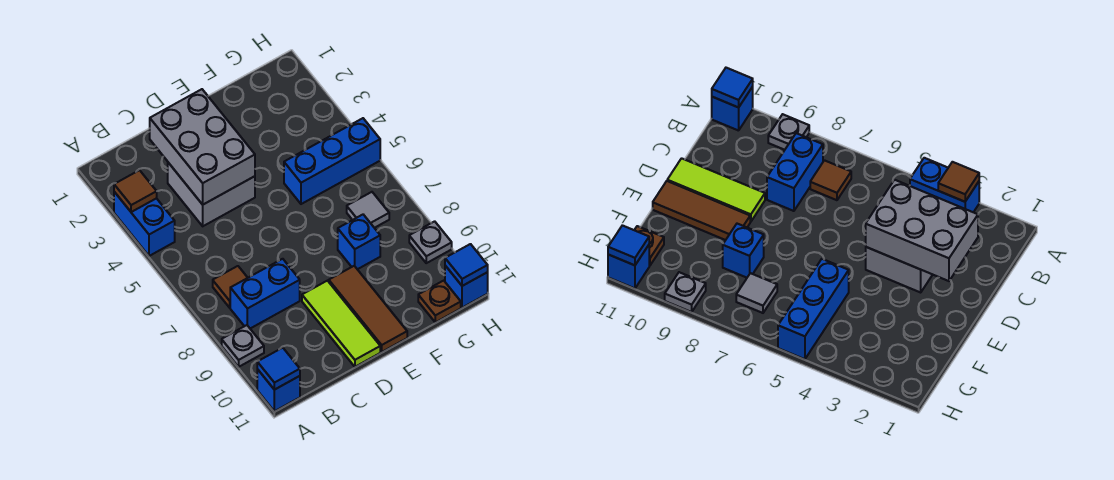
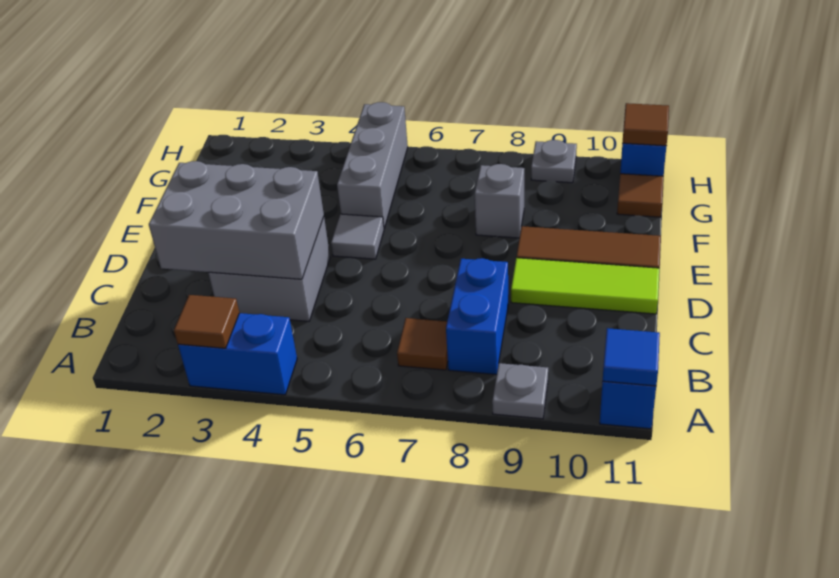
blue 1x3 brick [284,118,380,204] -> grey 1x3 brick [337,102,408,228]
blue 1x1 brick [338,215,380,269] -> grey 1x1 brick [475,164,524,238]
grey 1x1 tile [347,192,389,228] -> grey 1x1 tile moved to [331,214,384,259]
brown 1x1 plate [418,281,461,322] -> brown 1x1 tile [617,174,663,217]
blue 1x1 tile [445,244,488,286] -> brown 1x1 tile [623,103,669,146]

